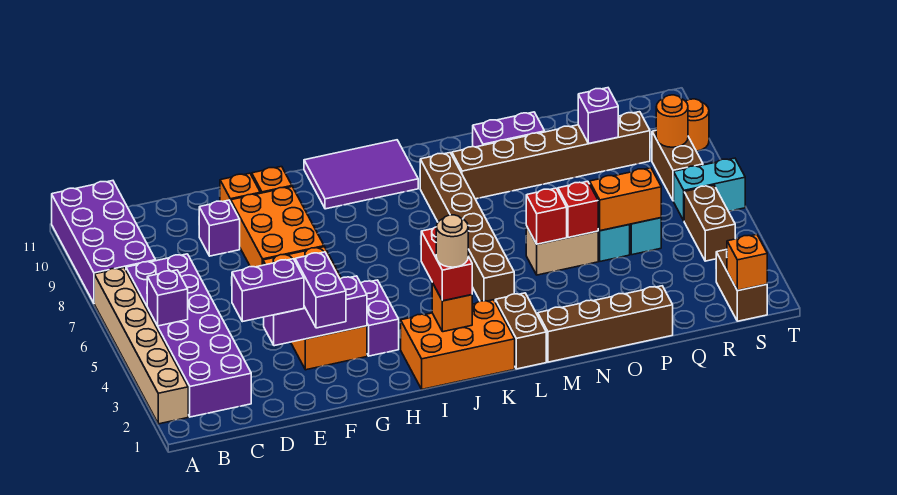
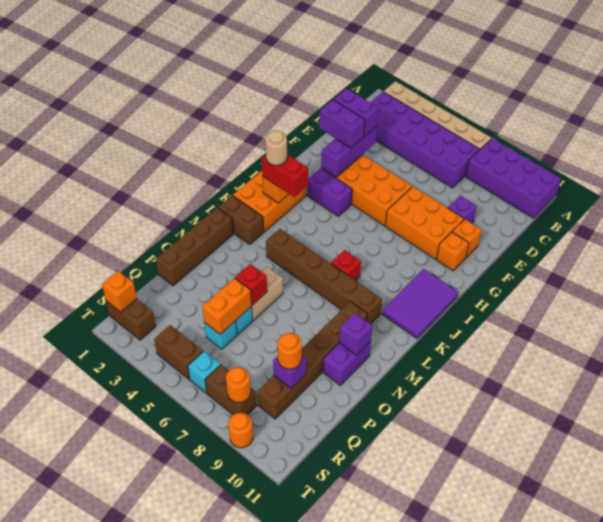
purple 1x1 brick [147,270,188,326] -> purple 1x1 brick moved to [339,313,372,355]
purple 1x2 brick [232,259,304,322] -> purple 1x2 brick turned to [333,89,379,137]
red 1x1 brick [526,188,567,244] -> red 1x1 brick moved to [331,250,361,281]
none -> orange 1x1 round brick [278,333,302,369]
cyan 1x2 brick [674,158,745,220] -> cyan 1x1 brick [188,351,220,393]

